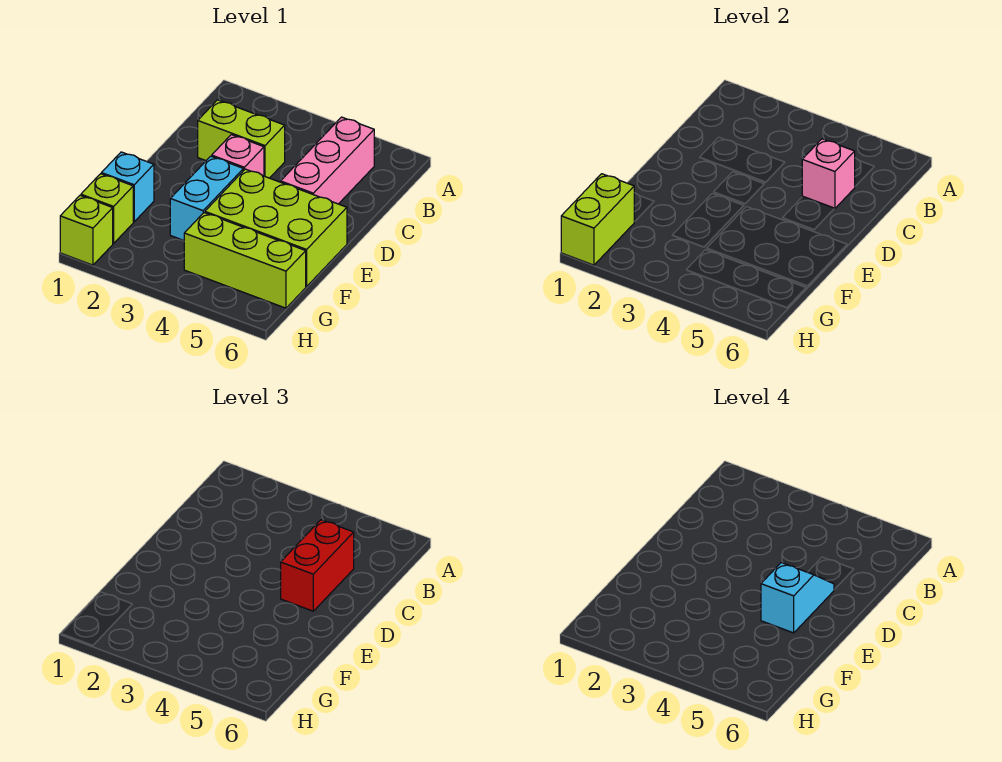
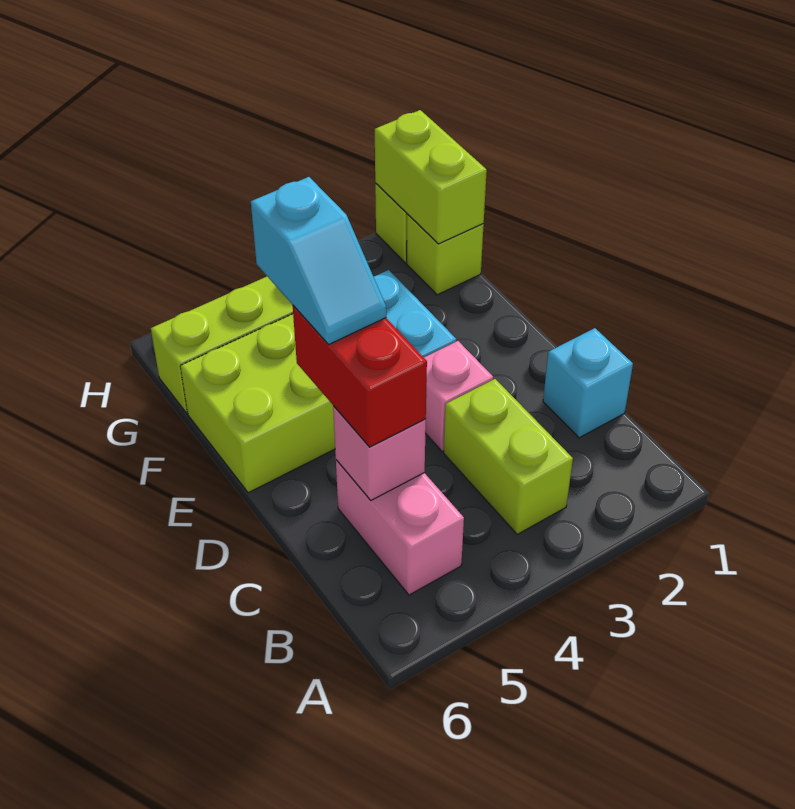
pink 1x3 brick [281,117,374,204] -> pink 1x2 brick [336,460,464,595]
lime 1x2 brick [198,100,285,178] -> lime 1x2 brick turned to [444,379,573,534]
cyan 1x1 brick [101,152,154,222] -> cyan 1x1 brick moved to [543,328,633,438]

